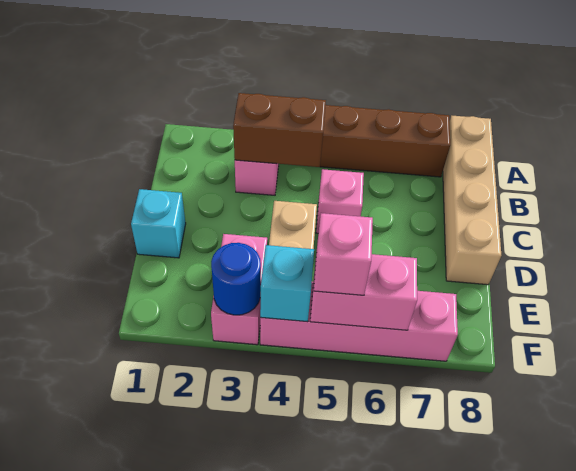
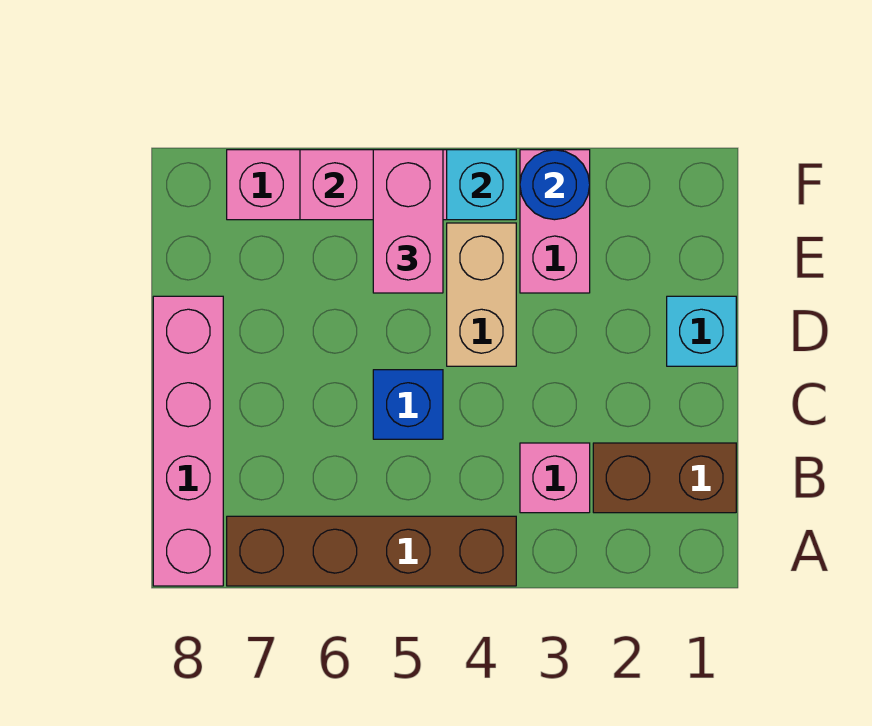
tan 1x4 brick [443,115,501,285] -> pink 1x4 brick [153,296,223,586]
brown 1x2 brick [233,93,326,167] -> brown 1x2 brick moved to [593,443,736,513]
pink 1x1 brick [316,169,364,233] -> blue 1x1 brick [373,370,443,439]
pink 1x1 brick [314,213,373,295] -> pink 1x2 brick [373,150,443,293]

